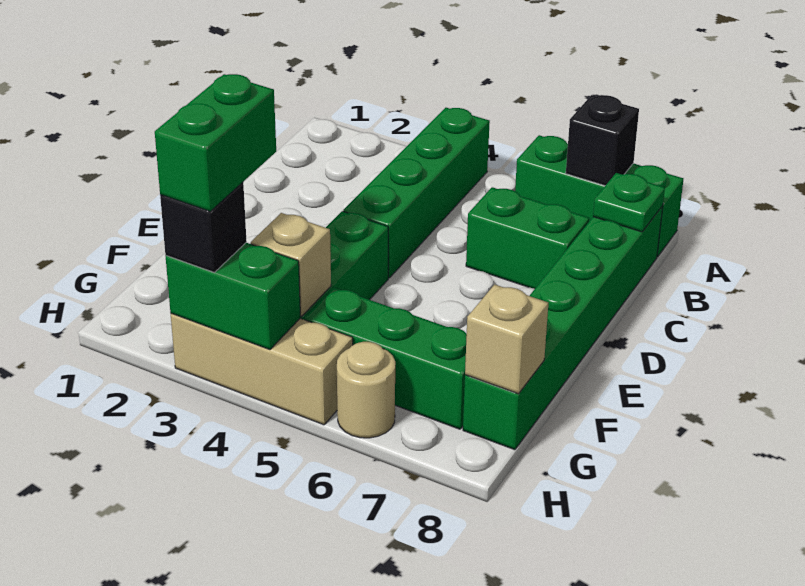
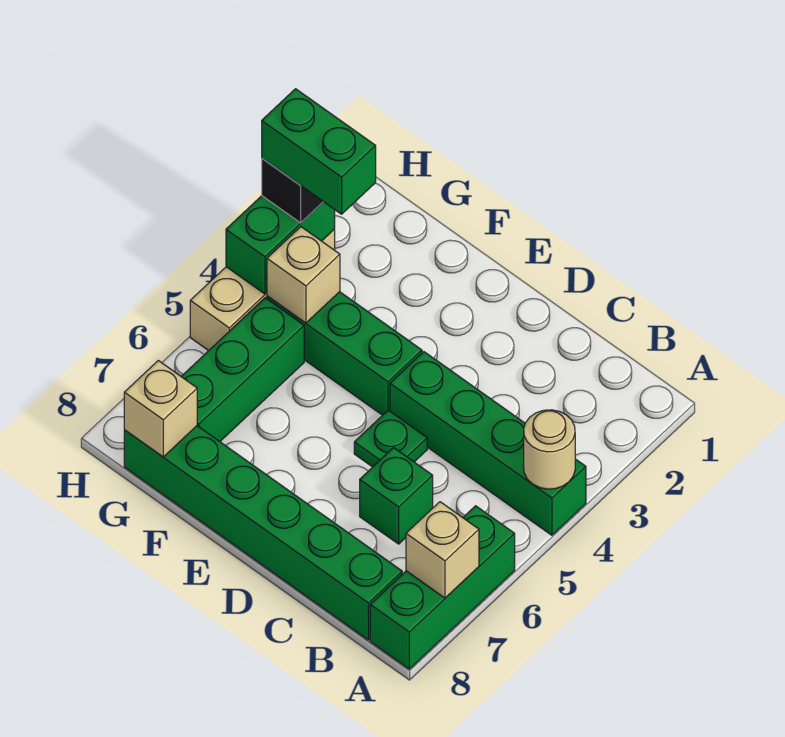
black 1x1 brick [566,95,639,186] -> tan 1x1 brick [406,502,479,598]
green 1x1 plate [593,173,665,232] -> green 1x1 plate moved to [354,410,427,467]
green 1x2 brick [466,187,589,289] -> green 1x1 brick [360,448,433,544]
tan 1x1 round brick [337,342,395,438] -> tan 1x1 round brick moved to [524,410,575,489]

